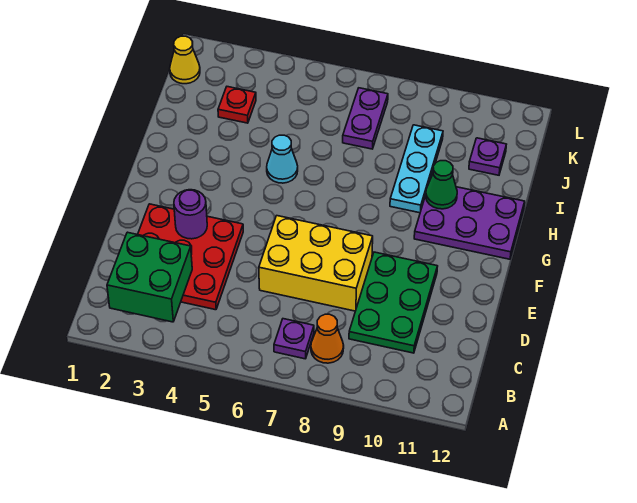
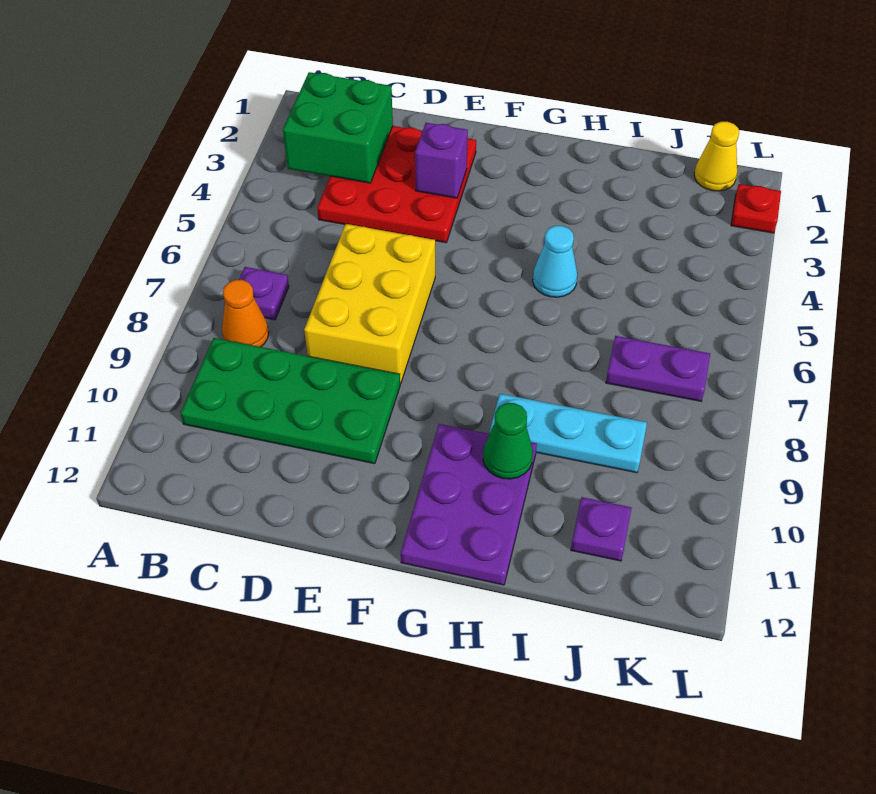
green 2x3 plate [349,252,438,353] -> green 2x4 plate [180,338,400,464]
purple 1x1 round brick [174,190,207,239] -> purple 1x1 brick [415,123,468,198]
red 1x1 plate [218,87,256,123] -> red 1x1 plate moved to [731,184,781,233]

